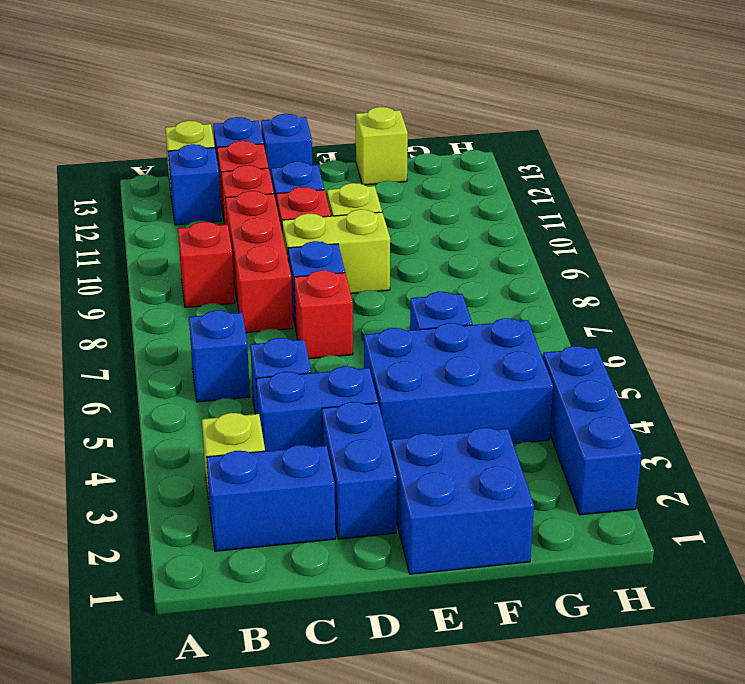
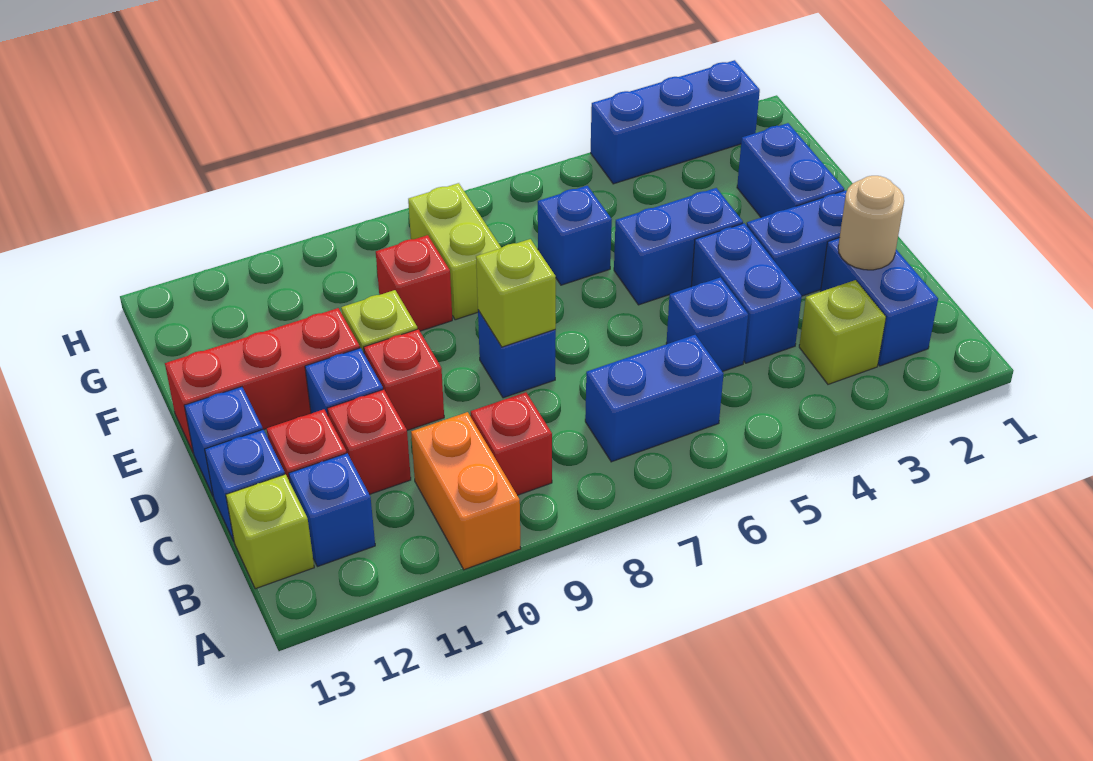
none -> orange 1x2 brick [411,412,521,570]
blue 1x1 brick [189,310,250,402] -> blue 1x2 brick [585,335,724,462]
none -> tan 1x1 round brick [838,176,904,270]
red 1x3 brick [226,191,293,333] -> red 1x3 brick moved to [165,308,360,452]
red 1x1 brick [294,270,353,359] -> red 1x1 brick moved to [376,235,452,331]
lime 1x2 brick [282,209,390,294] -> lime 1x2 brick moved to [408,183,501,320]
blue 2x2 brick [390,428,534,574] -> blue 1x2 brick [737,123,844,218]
blue 2x3 brick [364,318,553,448] -> blue 1x2 brick [614,188,743,305]
lime 1x1 brick [356,107,408,185] -> lime 1x1 brick moved to [476,239,556,347]

